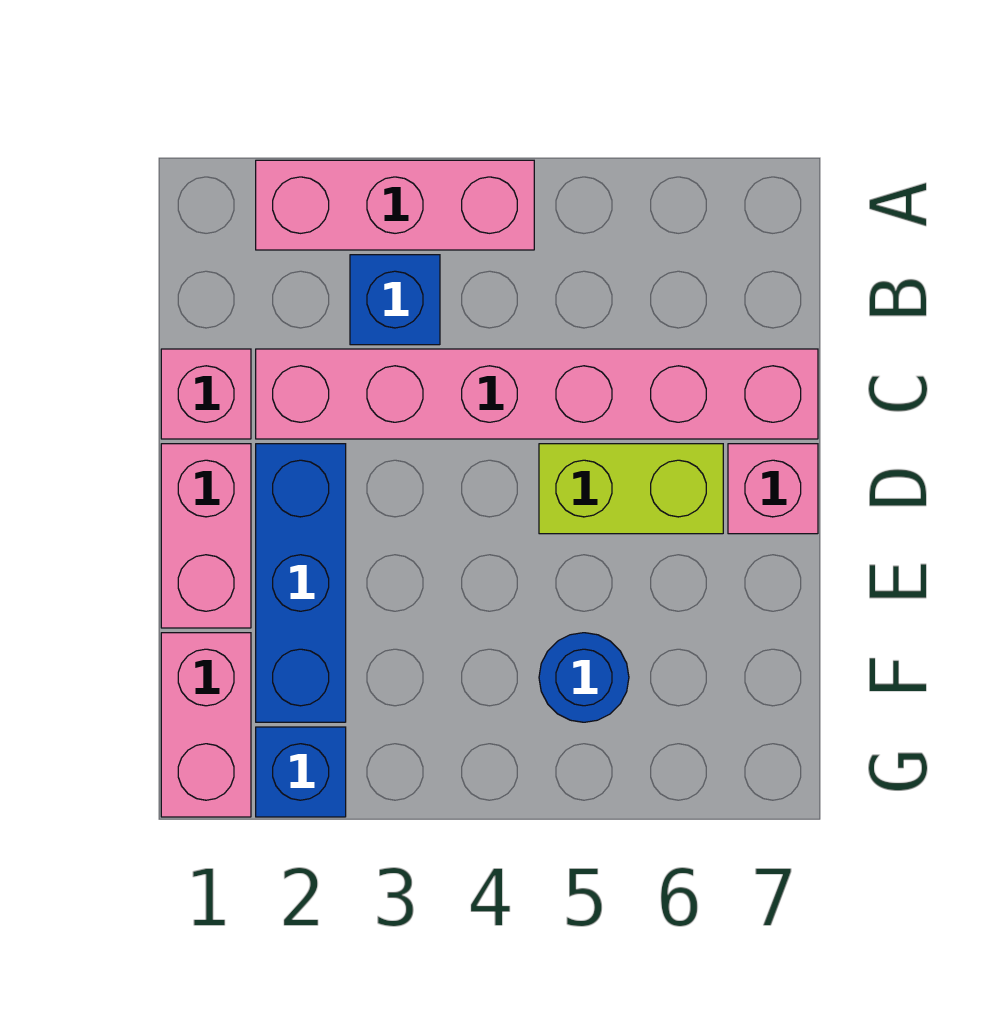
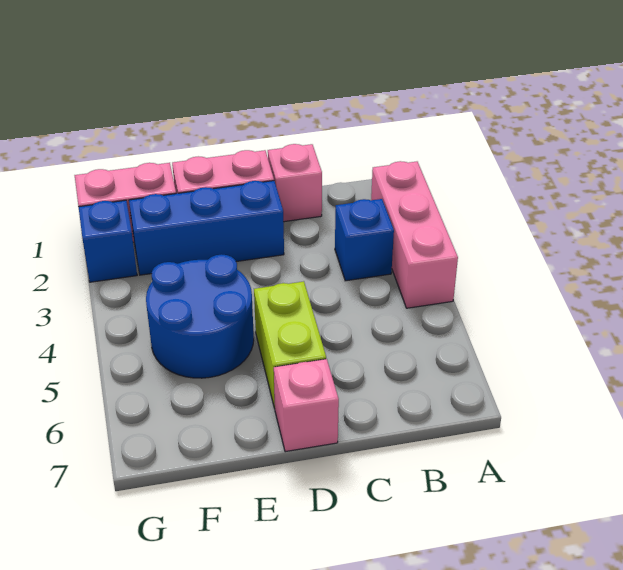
pink 1x6 brick [256,349,818,439] -> none
blue 1x1 round brick [539,633,629,722] -> blue 2x2 round brick [146,254,254,378]

